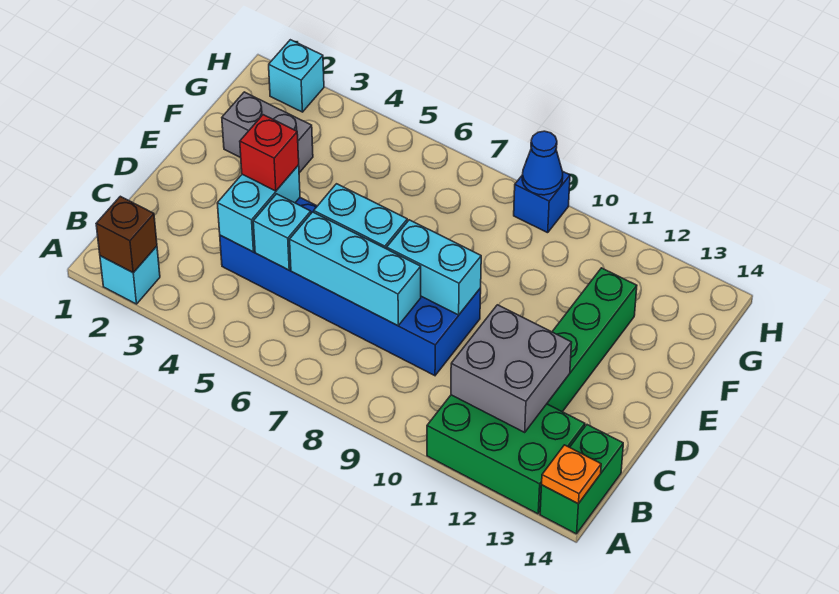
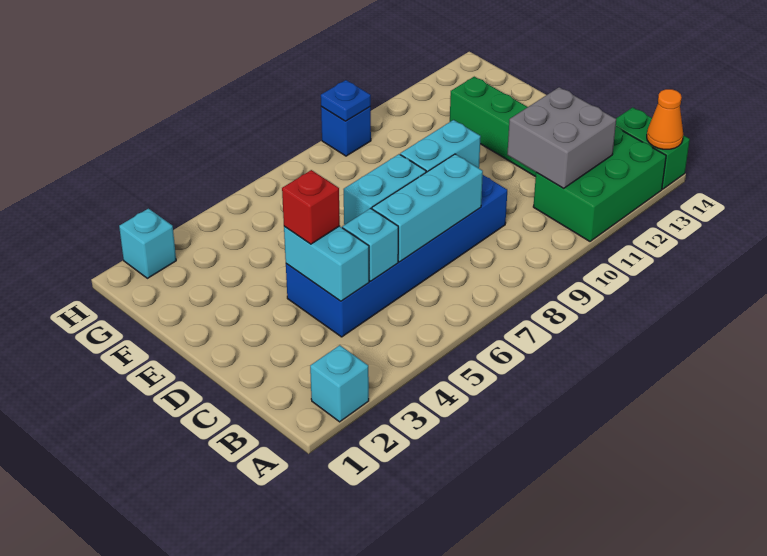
brown 1x1 brick [96,196,157,273] -> none
orange 1x1 plate [542,445,601,504] -> orange 1x1 cone [647,89,683,149]
grey 1x2 brick [222,92,313,173] -> none
blue 1x1 cone [522,131,563,195] -> blue 1x1 plate [321,80,371,121]

